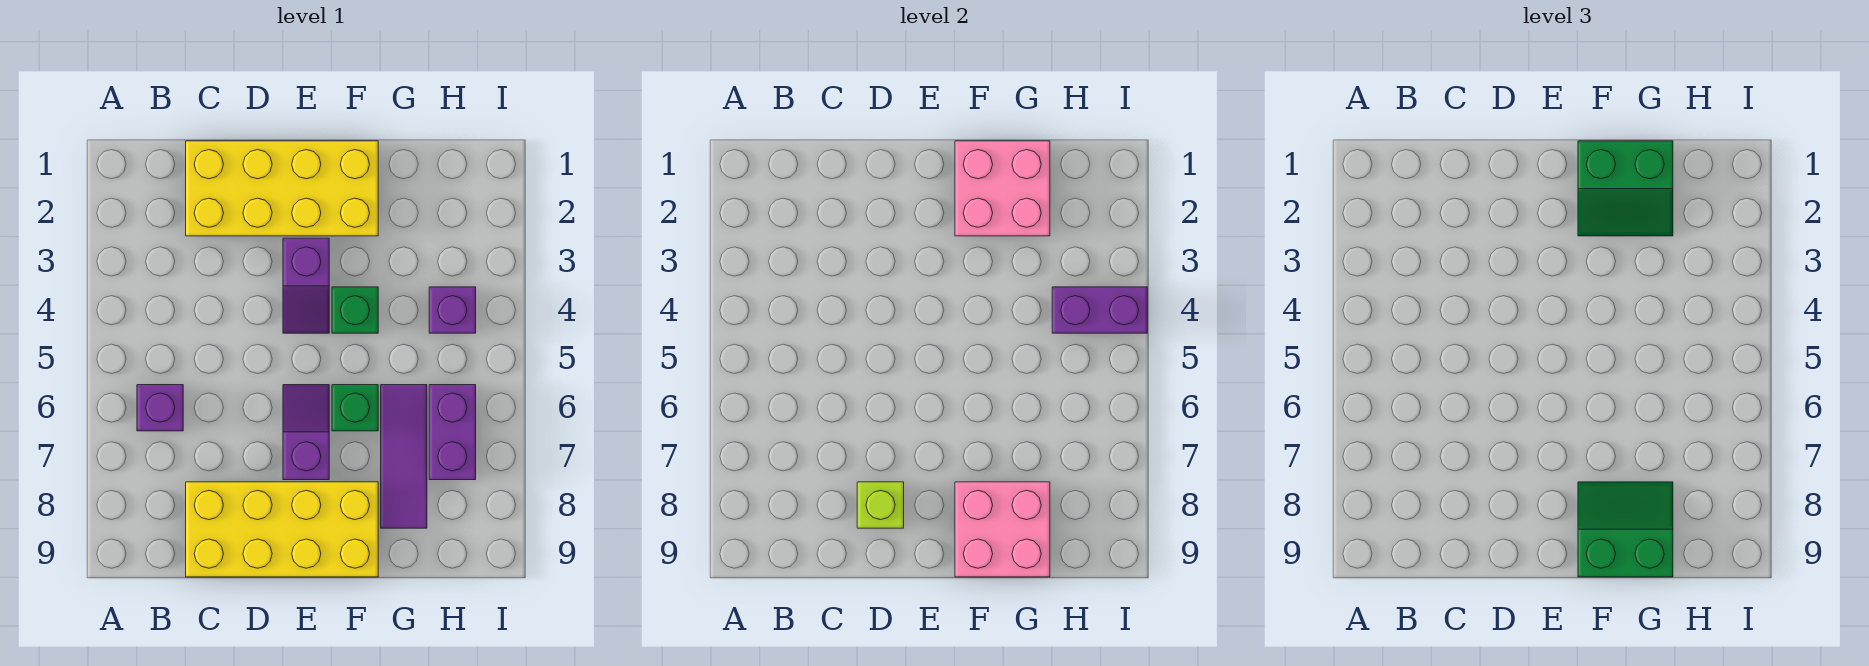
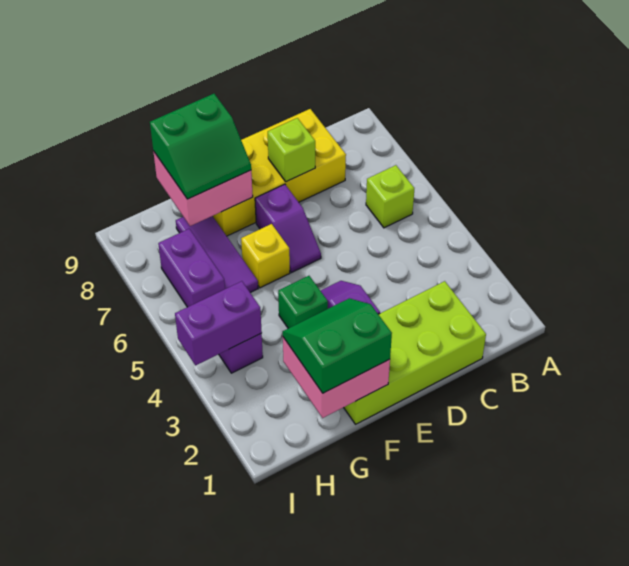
purple 1x1 brick [137,385,183,431] -> lime 1x1 brick [366,165,414,228]
yellow 2x4 brick [186,141,378,236] -> lime 2x4 brick [344,281,486,424]
green 1x1 brick [332,385,378,431] -> yellow 1x1 brick [241,224,290,288]

